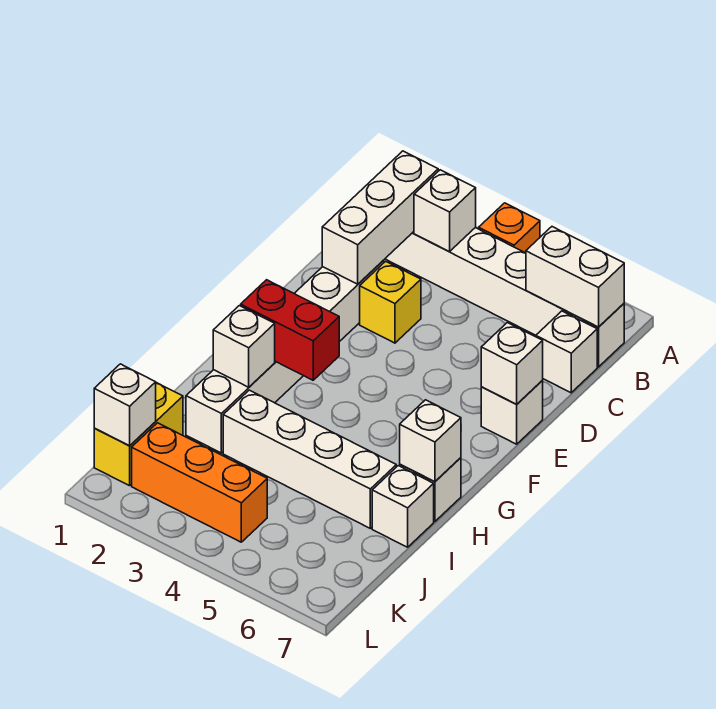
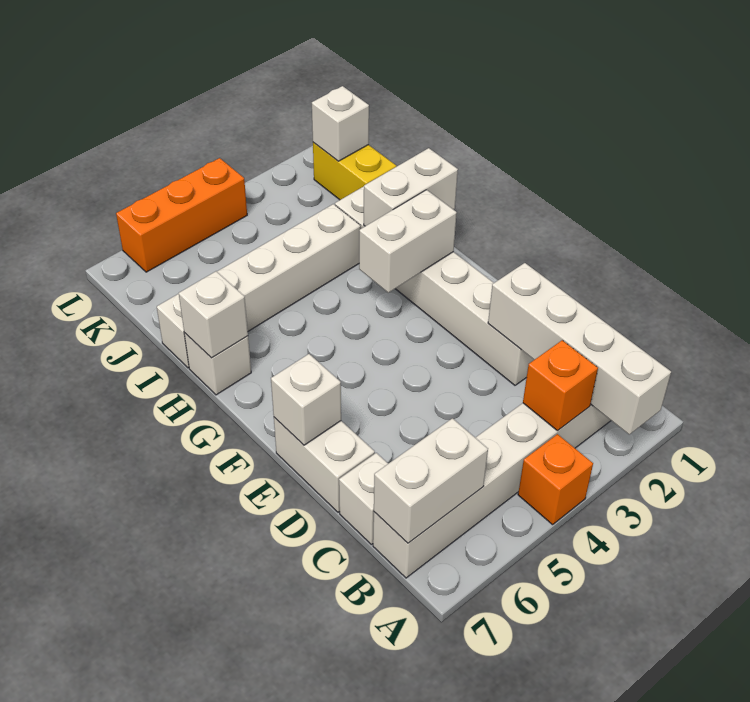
white 1x3 brick [322,151,438,284] -> white 1x4 brick [488,263,671,434]
white 1x1 brick [414,170,476,252] -> orange 1x1 brick [523,340,598,431]
yellow 1x1 brick [360,261,421,343] -> none
white 1x1 brick [481,381,543,444] -> white 1x2 brick [274,417,375,512]
red 1x2 brick [241,280,339,380] -> white 1x2 brick [359,190,457,293]
white 1x1 brick [213,306,275,387] -> white 1x2 brick [364,148,458,226]
orange 1x3 brick [132,423,267,542] -> orange 1x3 brick moved to [116,158,247,272]

